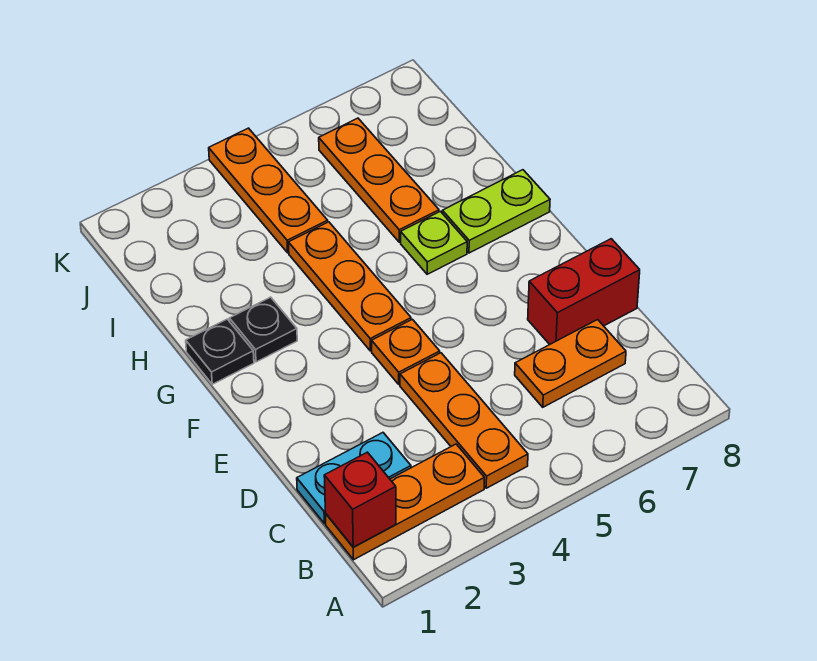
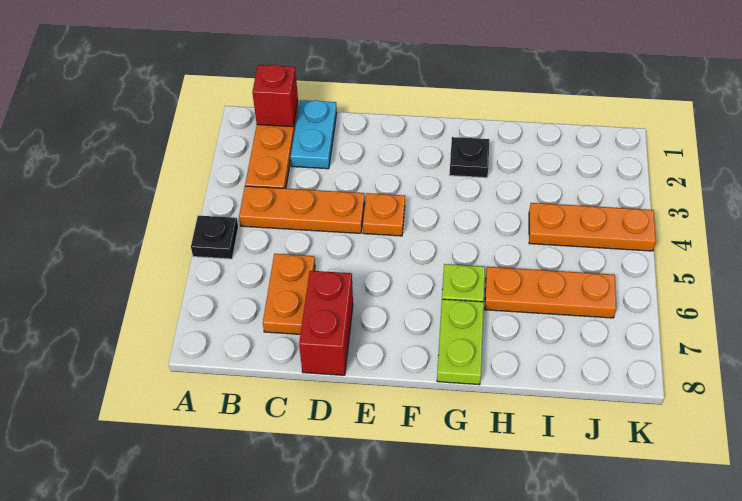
orange 1x3 plate [288,222,411,351] -> none
black 1x1 plate [186,319,254,384] -> black 1x1 plate moved to [191,215,238,259]

